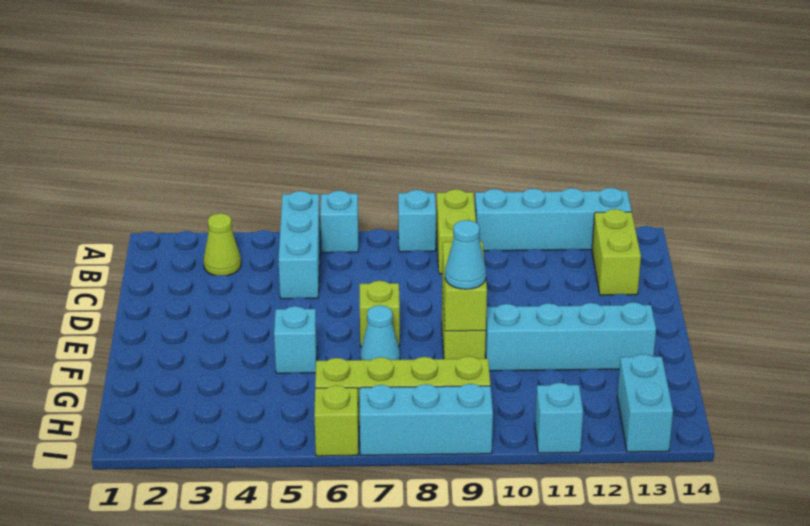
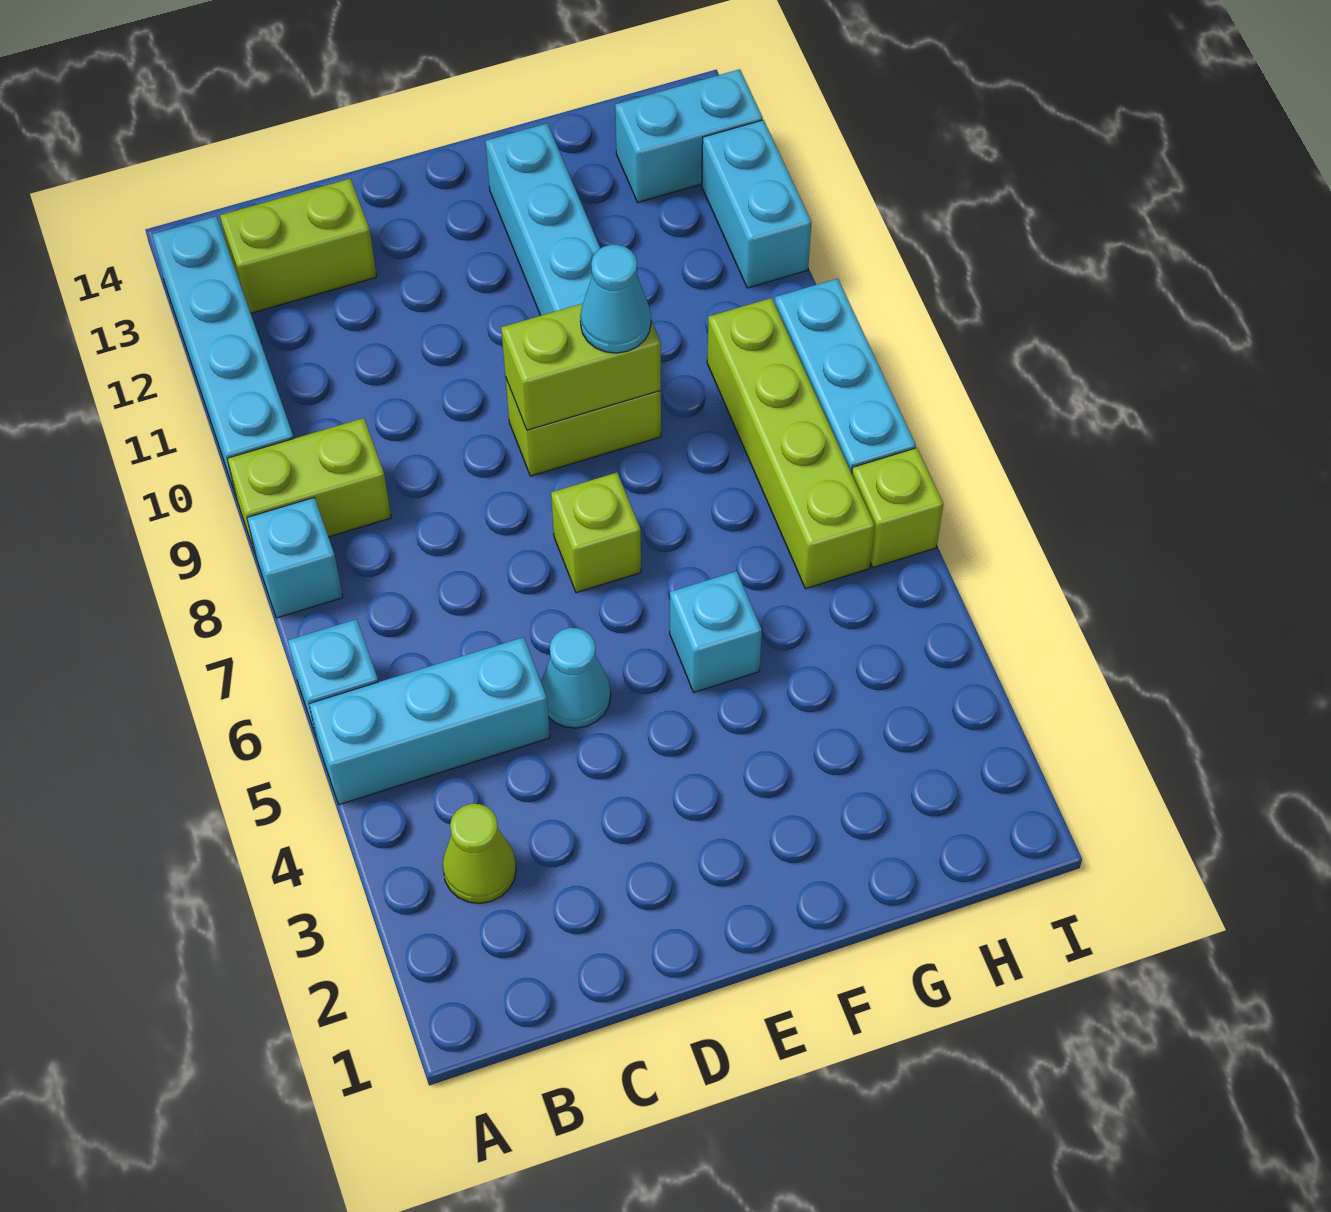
cyan 1x1 cone [360,305,400,360] -> cyan 1x1 cone moved to [541,628,611,728]
cyan 1x1 brick [535,383,583,453] -> cyan 1x2 brick [702,120,812,288]

